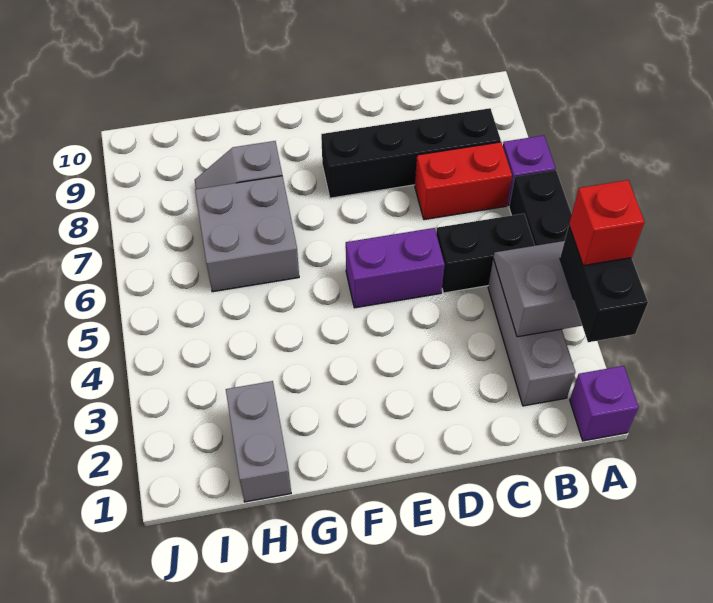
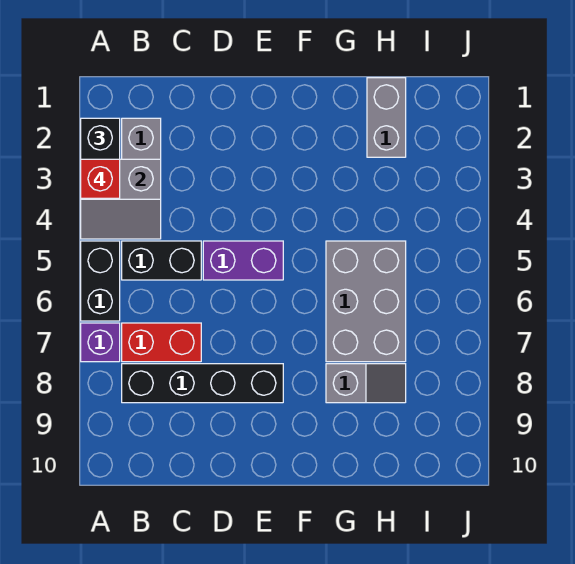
purple 1x1 brick [570,366,639,441] -> none
grey 2x2 brick [195,176,299,292] -> grey 2x3 brick [326,241,406,362]

